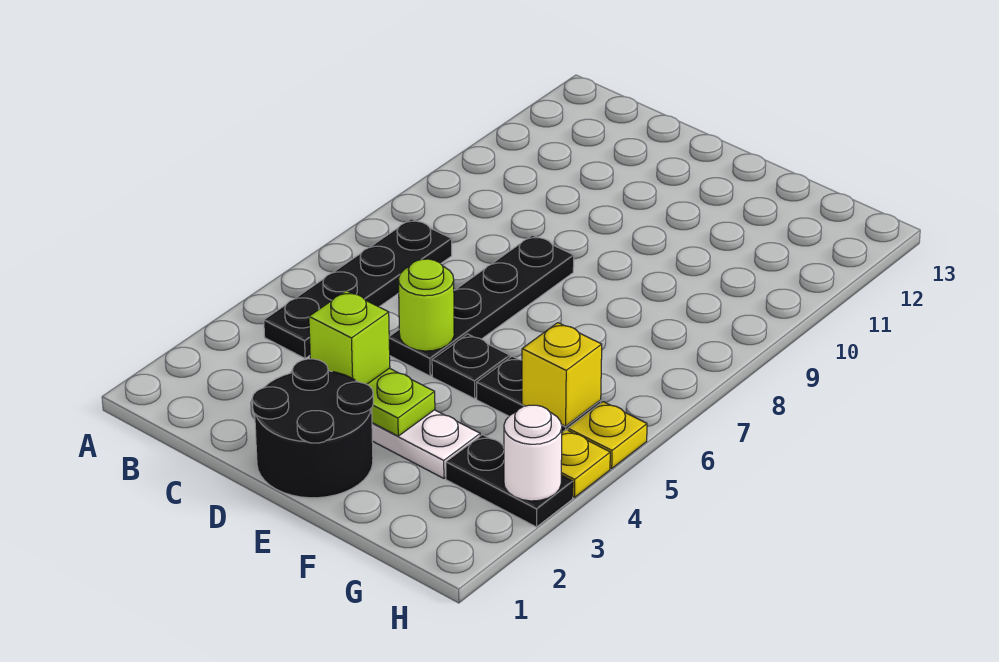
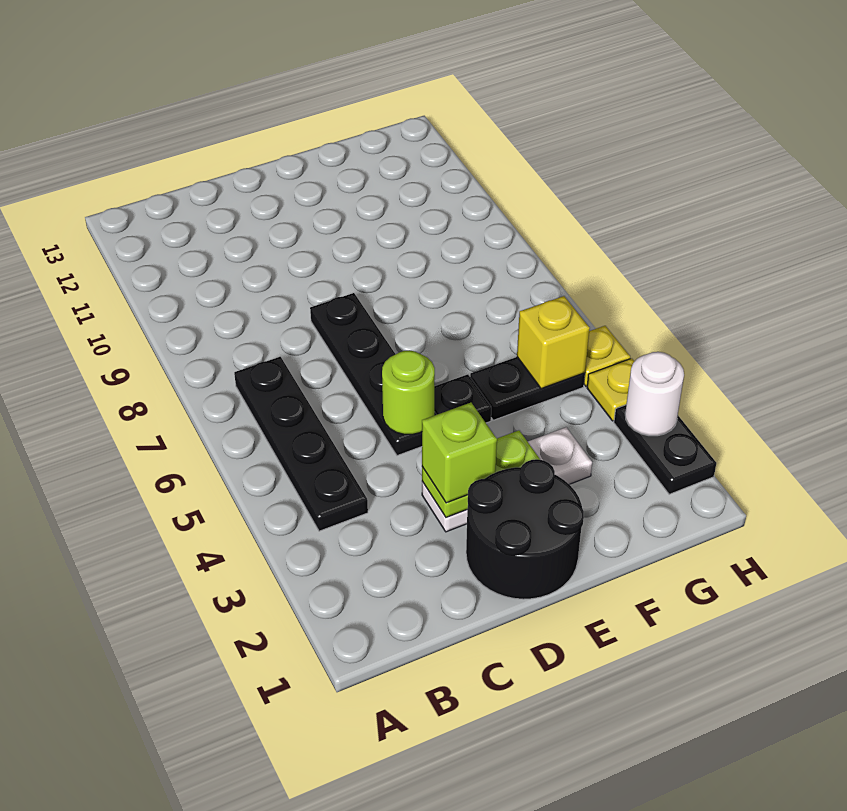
black 1x2 plate [446,435,573,527] -> black 1x2 plate turned to [614,405,716,494]

